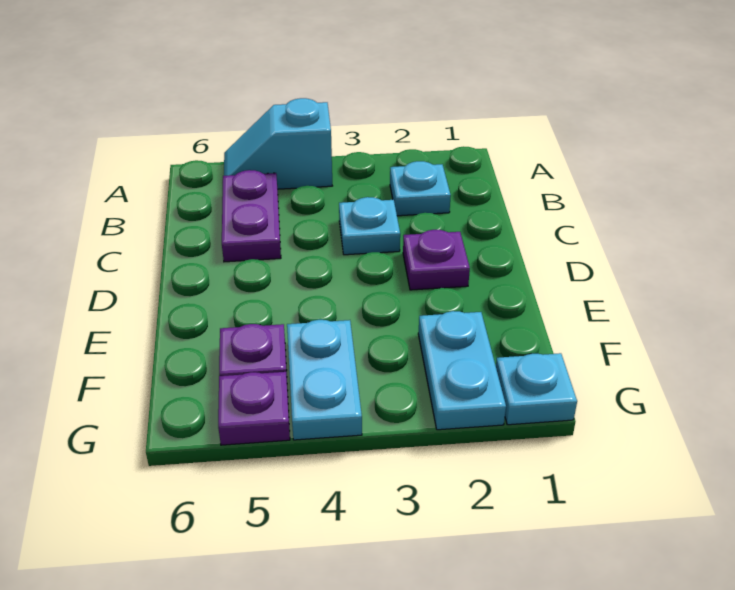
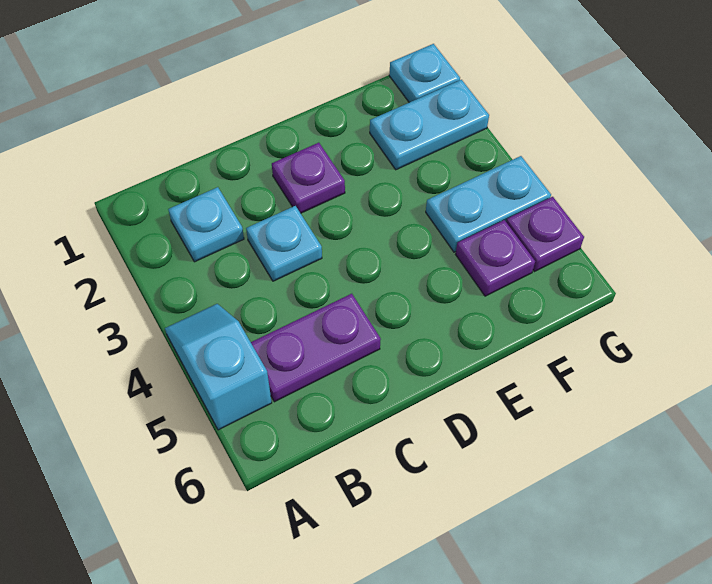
cyan 1x2 slope [224,98,332,189] -> cyan 1x2 slope turned to [165,304,272,430]

